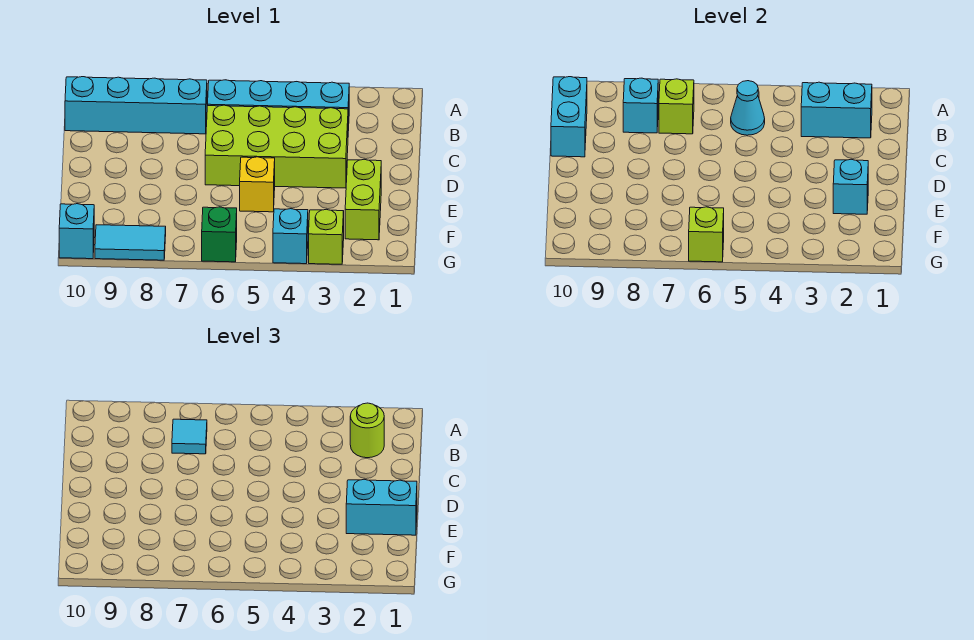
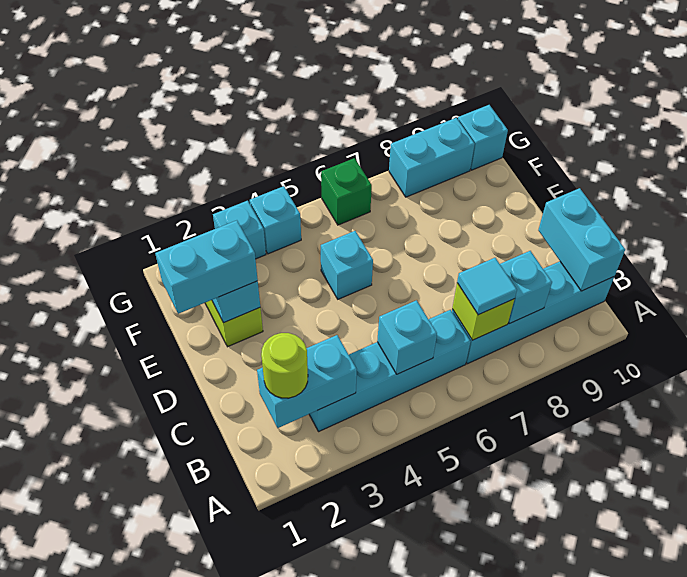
cyan 1x1 cone [731,81,765,135] -> cyan 1x1 brick [377,300,437,374]
lime 2x4 brick [205,105,348,188] -> none
yellow 1x1 brick [240,157,275,212] -> cyan 1x1 brick [321,231,373,299]
lime 1x1 brick [309,209,344,264] -> cyan 1x1 brick [213,201,266,259]
lime 1x1 brick [689,207,724,262] -> none
cyan 1x2 tile [95,225,166,260] -> cyan 1x2 brick [389,118,475,197]

